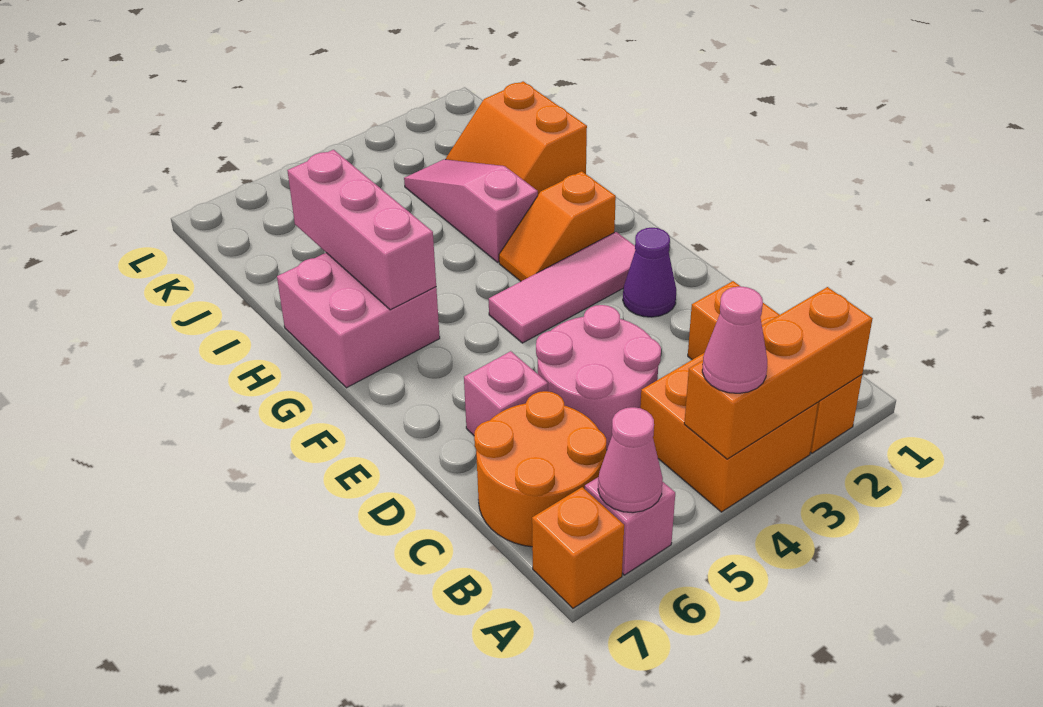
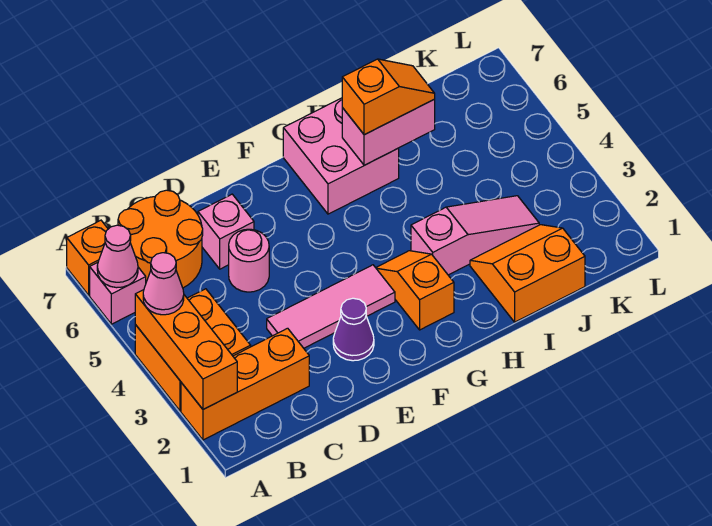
pink 2x2 round brick [536,305,661,450] -> pink 1x1 round brick [229,229,269,292]
pink 1x3 tile [489,232,635,343] -> pink 1x3 tile turned to [267,265,395,348]
pink 1x3 brick [287,150,436,310] -> pink 1x2 brick [342,99,435,165]
none -> orange 1x2 slope [342,59,435,135]

